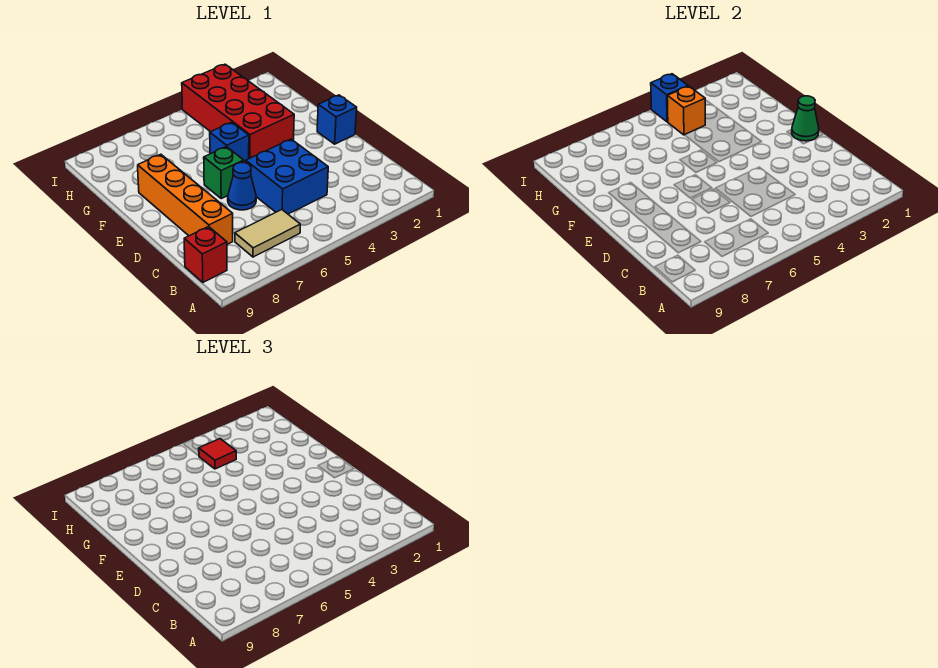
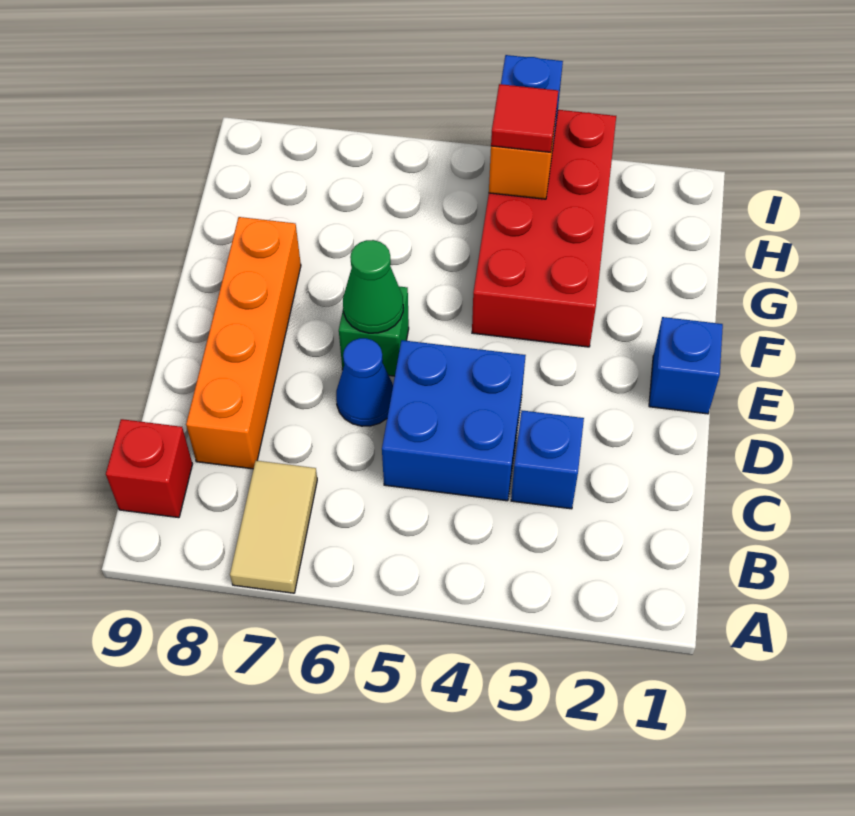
tan 1x2 tile [235,210,300,257] -> tan 1x2 tile turned to [230,461,317,593]
green 1x1 cone [792,96,819,141] -> green 1x1 cone moved to [343,240,403,333]
blue 1x1 brick [210,122,249,163] -> blue 1x1 brick moved to [511,411,584,509]

